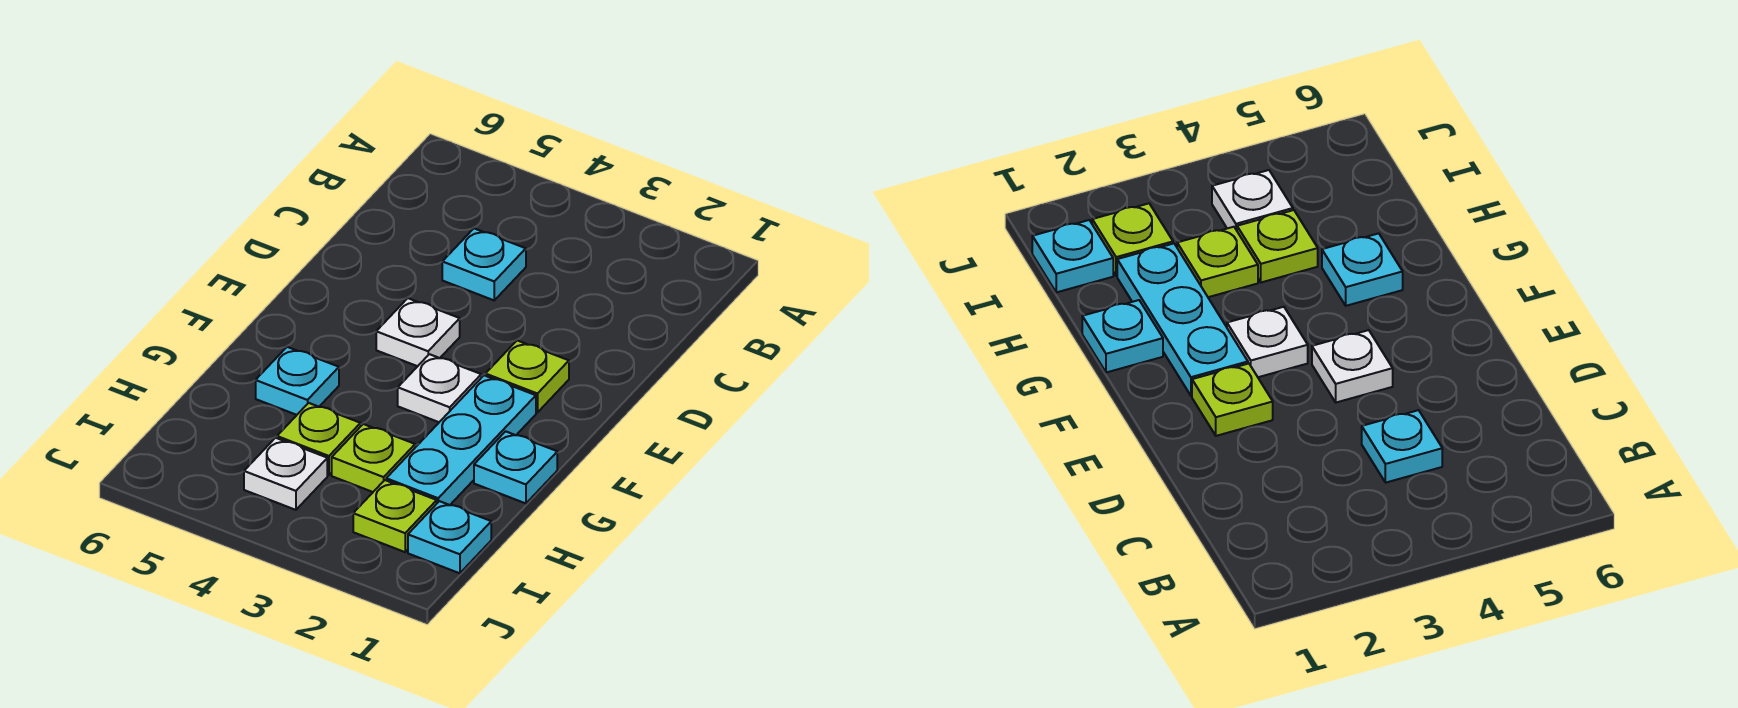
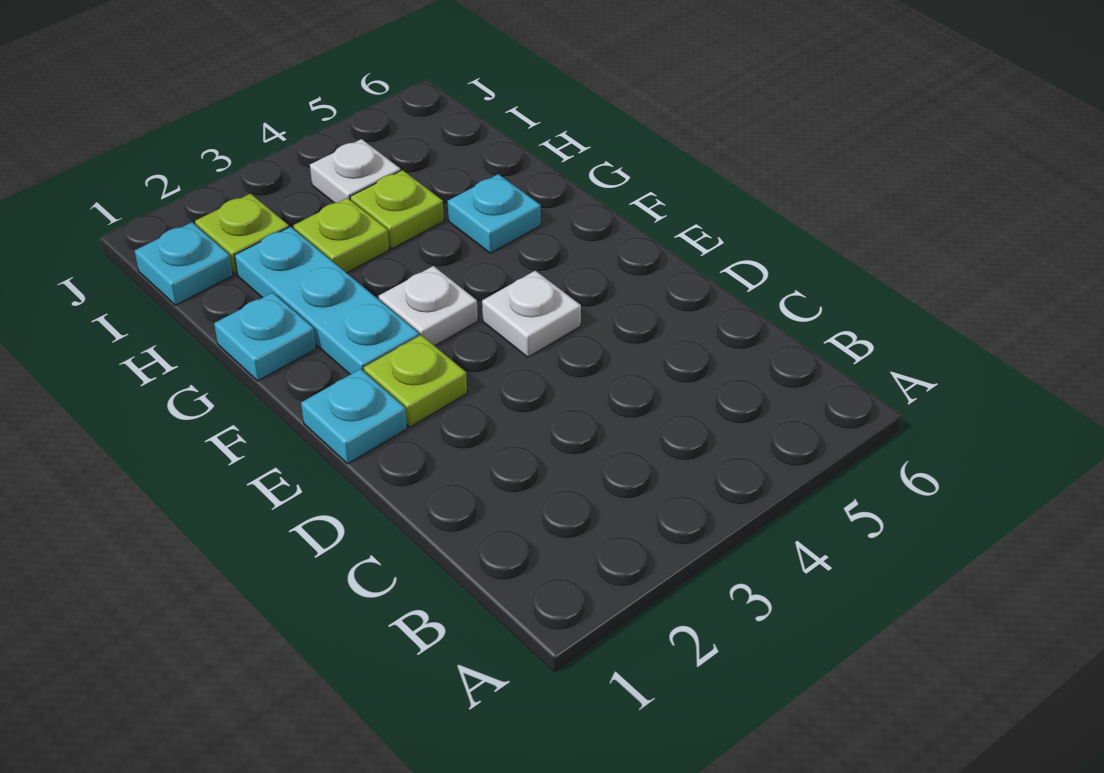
cyan 1x1 plate [442,228,526,300] -> cyan 1x1 plate moved to [301,369,407,464]

